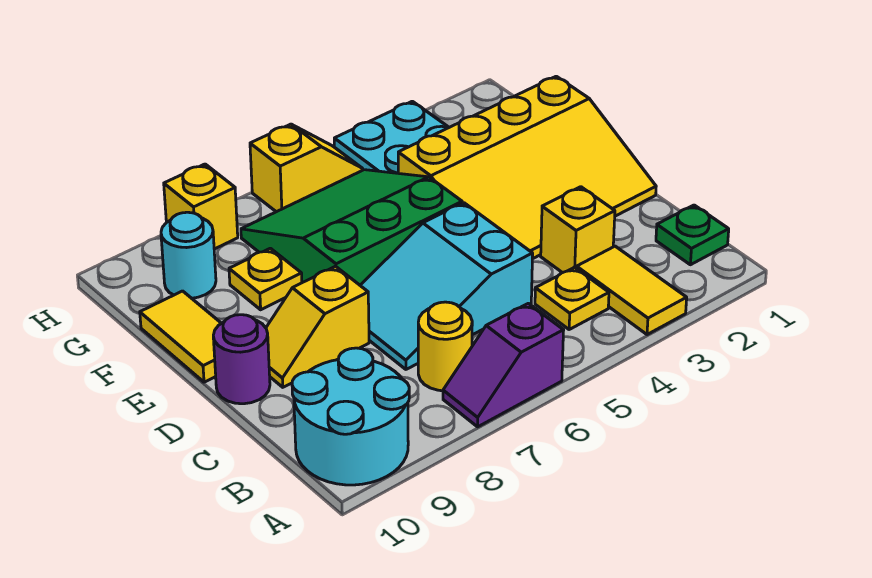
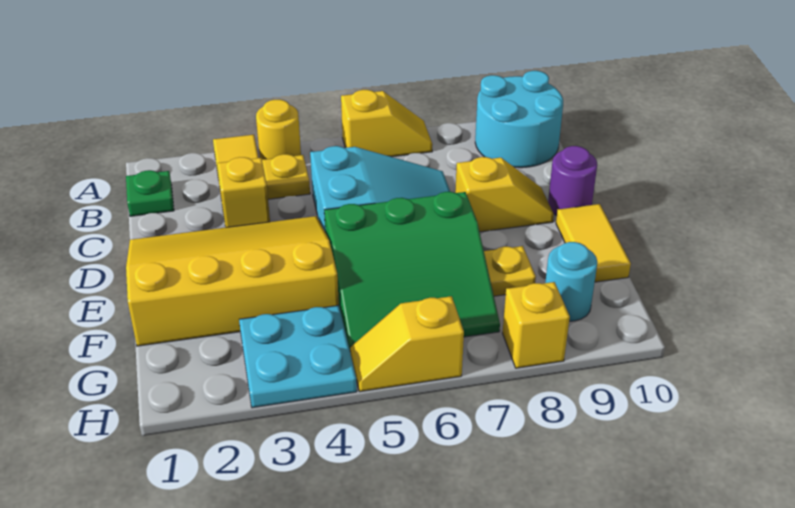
purple 1x2 slope [443,303,564,427] -> yellow 1x2 slope [341,90,433,157]
yellow 1x1 round brick [418,302,472,391] -> yellow 1x1 round brick moved to [256,99,301,160]

